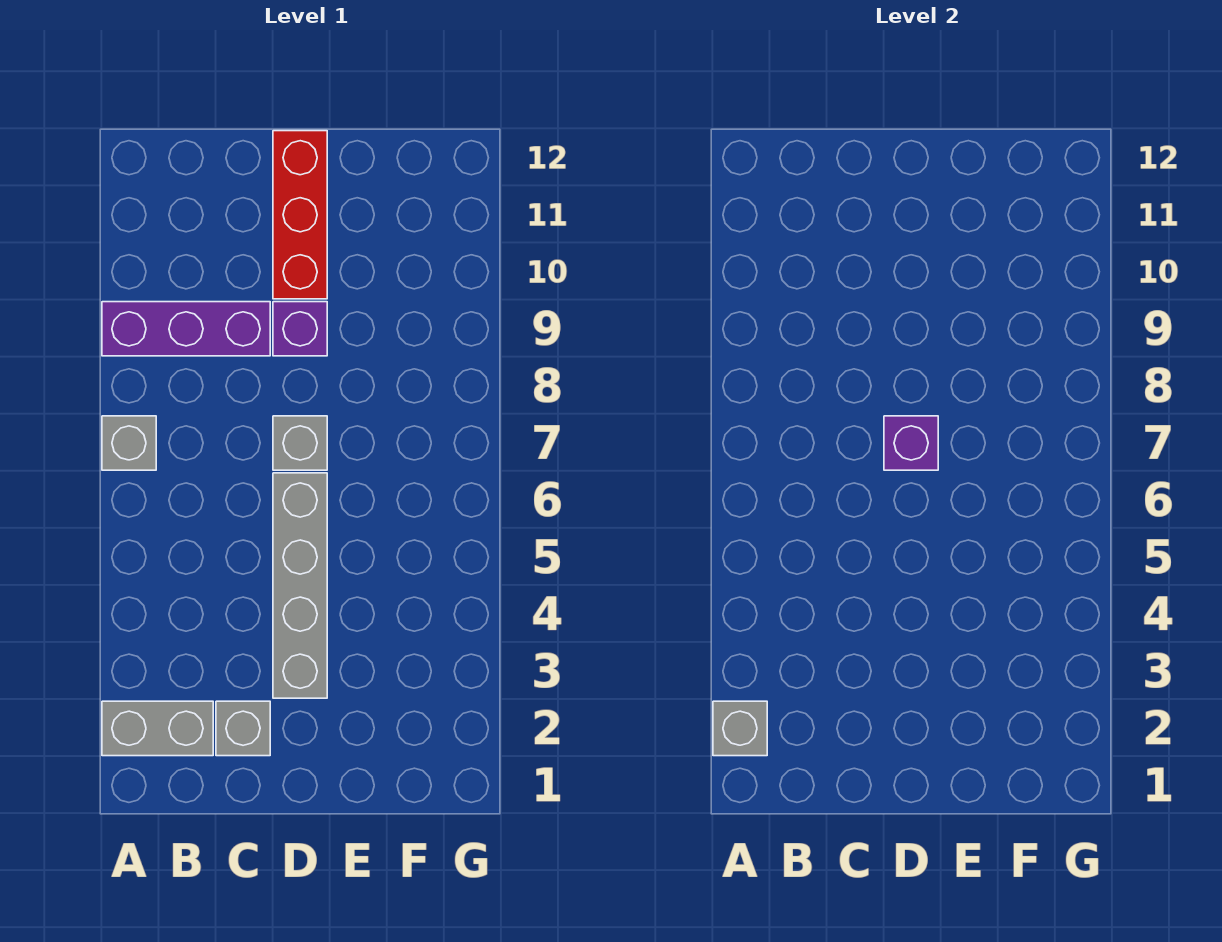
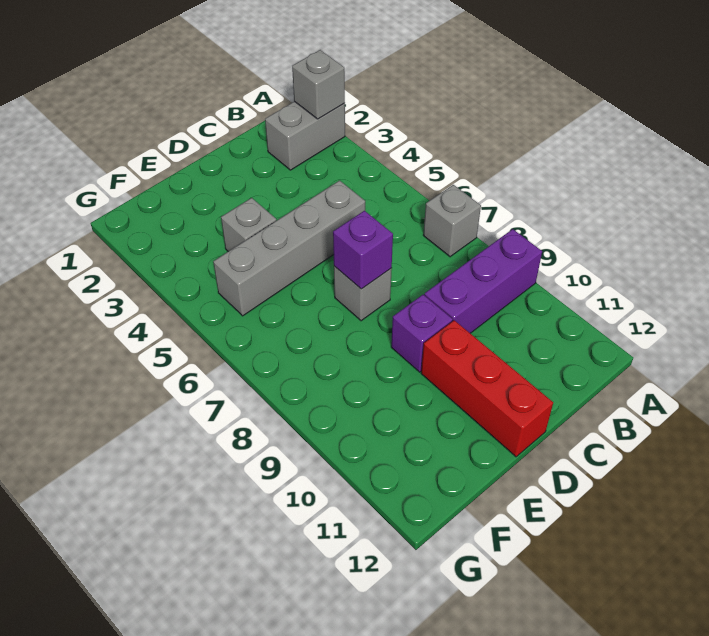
grey 1x1 brick [216,701,270,756] -> grey 1x1 brick moved to [221,198,276,251]
grey 1x4 brick [273,473,327,698] -> grey 1x4 brick turned to [213,181,365,316]

